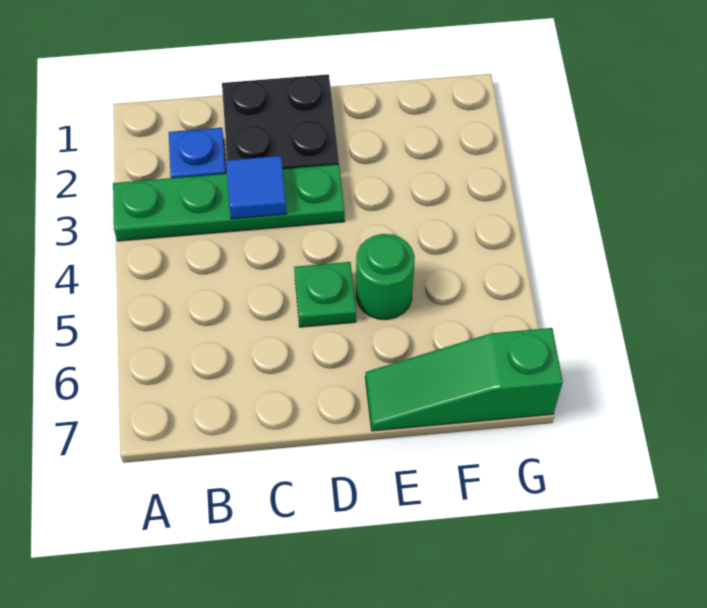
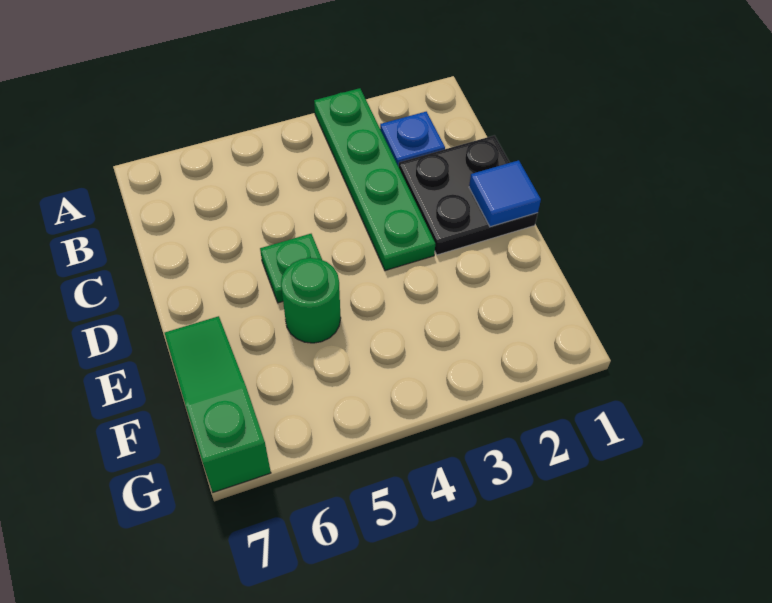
blue 1x1 tile [226,156,286,219] -> blue 1x1 tile moved to [469,160,541,227]

